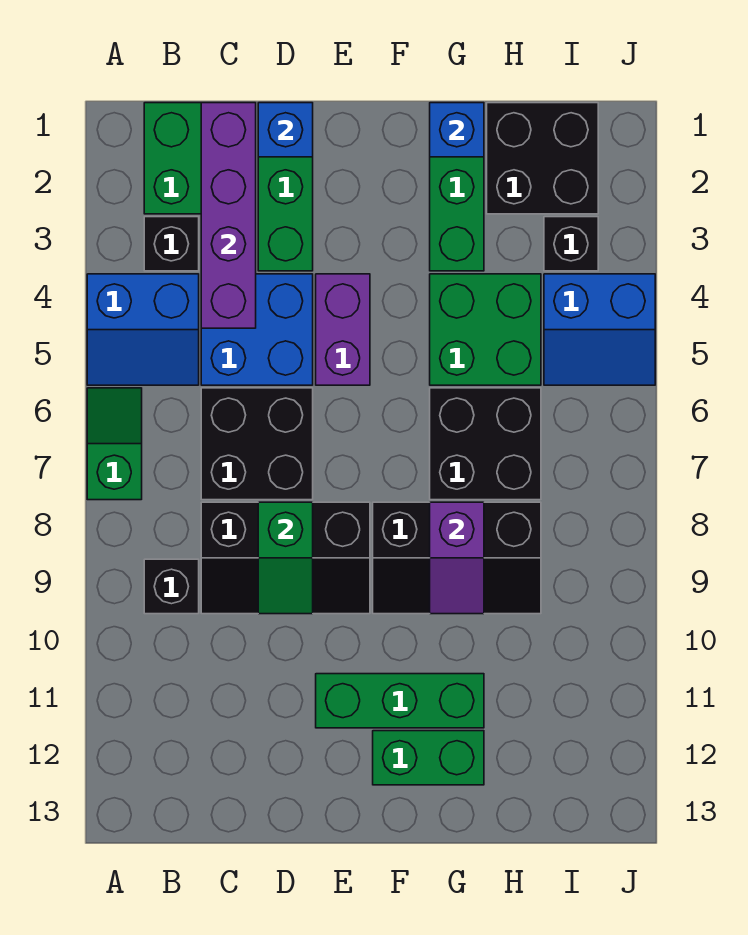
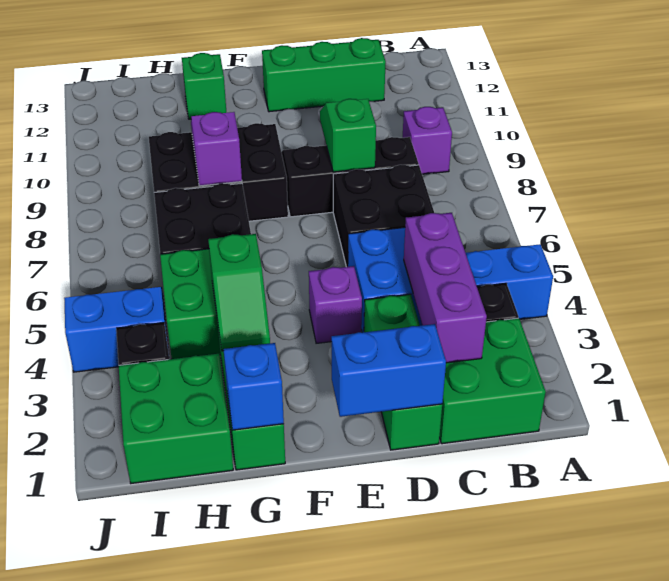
green 1x2 slope [87,388,142,500] -> green 1x2 slope moved to [208,234,270,351]
black 1x1 brick [144,559,199,614] -> purple 1x1 brick [403,107,452,174]
purple 1x4 brick [201,103,256,328] -> purple 1x3 brick [404,213,487,363]
blue 1x1 brick [258,103,313,157] -> blue 1x2 brick [331,324,446,417]
purple 1x2 brick [316,274,370,385] -> purple 1x1 brick [309,266,362,343]
green 1x3 brick [316,674,484,728] -> green 1x3 brick moved to [262,38,386,112]
black 2x3 slope [373,502,541,614] -> black 2x3 brick [149,123,288,221]
green 1x2 brick [373,731,484,785] -> green 1x1 brick [182,53,226,119]
black 2x2 brick [487,103,598,214] -> green 2x2 brick [119,354,233,483]

